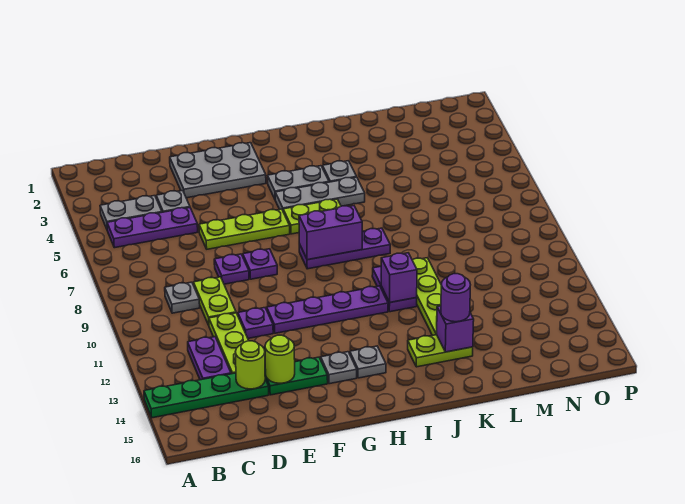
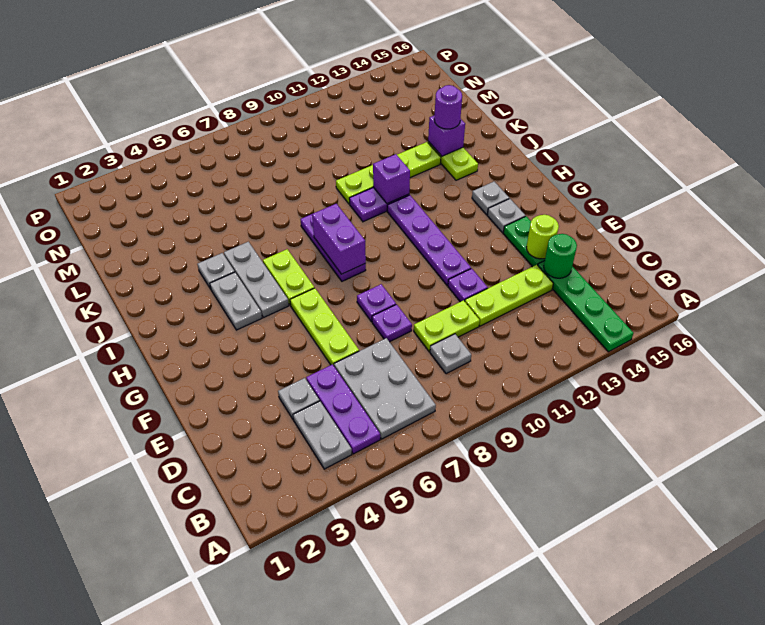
purple 1x2 plate [188,337,231,380] -> none
lime 1x1 round brick [236,341,265,389] -> green 1x1 round brick [544,234,577,278]
grey 2x3 plate [170,143,266,198] -> grey 2x3 plate moved to [334,338,436,439]

